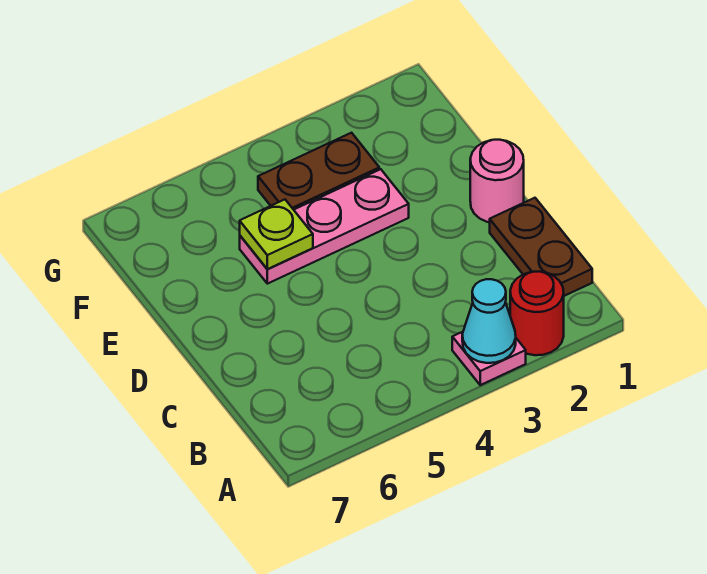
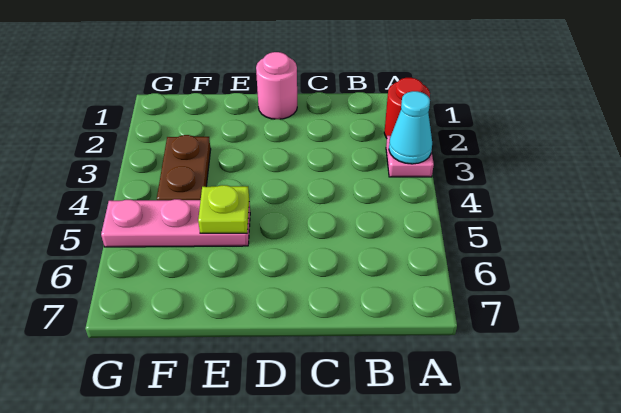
brown 1x2 plate [490,198,592,296] -> none
pink 1x3 plate [240,169,409,284] -> pink 1x3 plate turned to [101,199,250,247]

